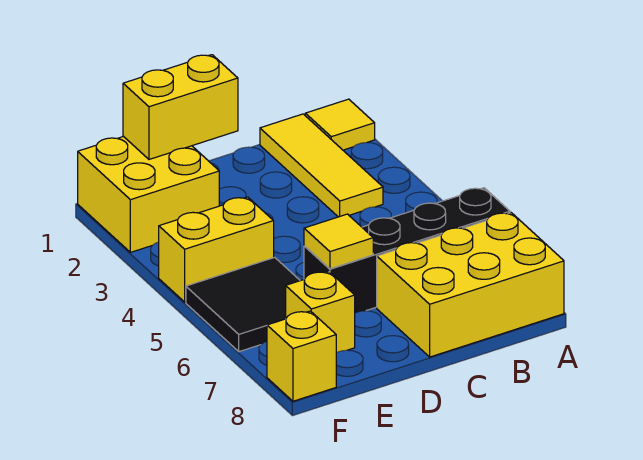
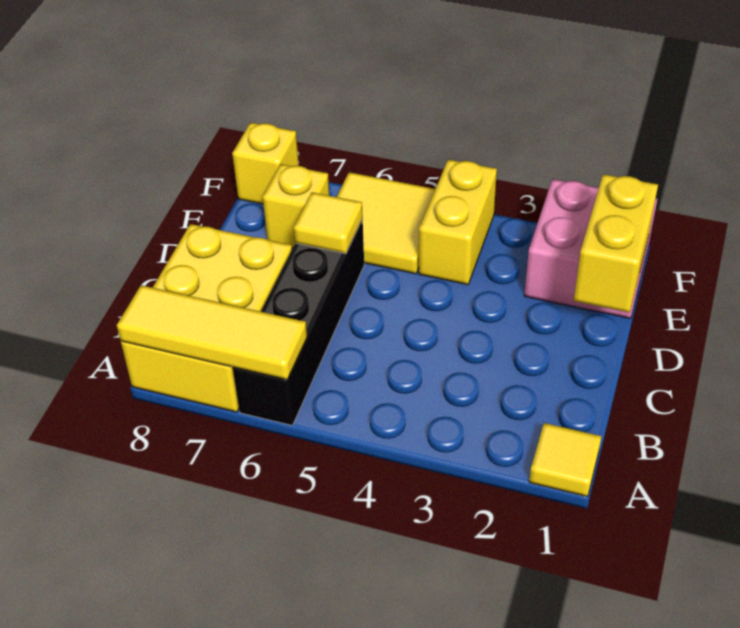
yellow 1x3 tile [260,114,383,217] -> yellow 1x3 tile moved to [117,285,307,380]
yellow 2x2 brick [78,136,219,252] -> pink 2x2 brick [524,179,657,319]
black 2x2 tile [186,257,300,352] -> yellow 2x2 tile [337,172,435,274]

